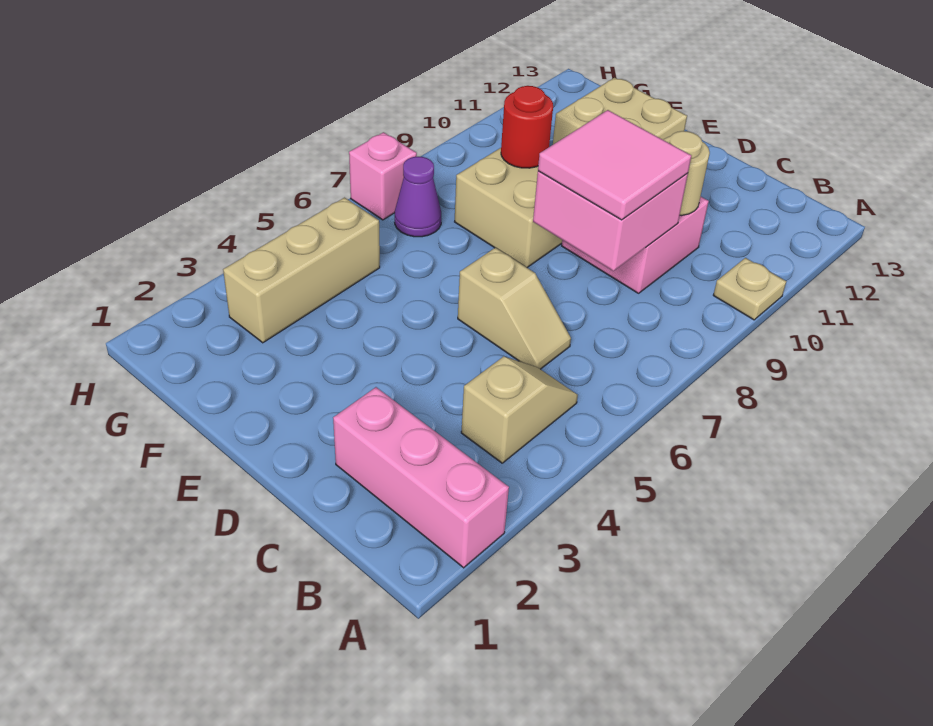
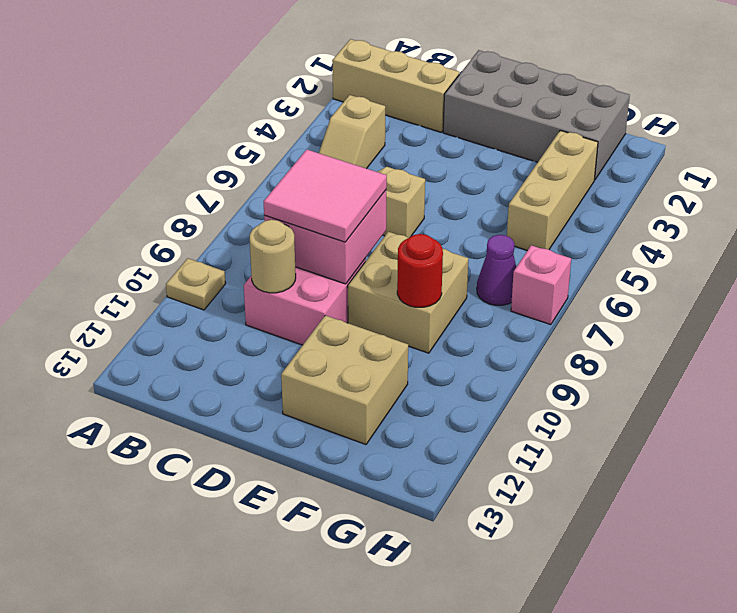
pink 1x3 brick [333,387,509,568] -> tan 1x3 brick [332,39,459,132]
none -> grey 2x4 brick [443,50,630,180]

